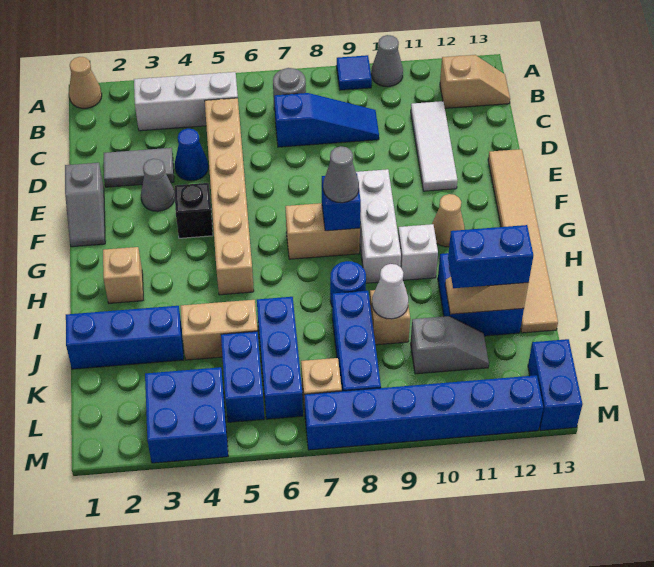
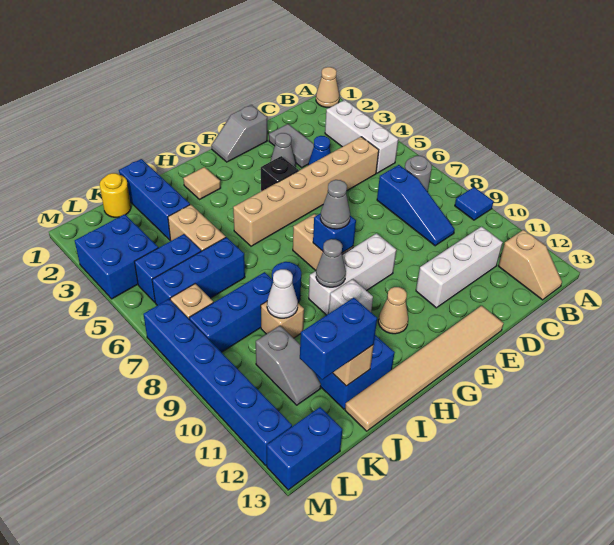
grey 1x1 cone [371,35,403,87] -> grey 1x1 cone moved to [316,239,346,287]
white 1x3 tile [411,101,458,191] -> white 1x3 brick [416,227,503,308]
tan 1x1 brick [103,247,143,303] -> tan 1x1 tile [183,167,221,200]
blue 1x2 brick [448,225,533,288] -> blue 1x2 brick turned to [300,298,377,380]
none -> yellow 1x1 round brick [100,173,131,217]

